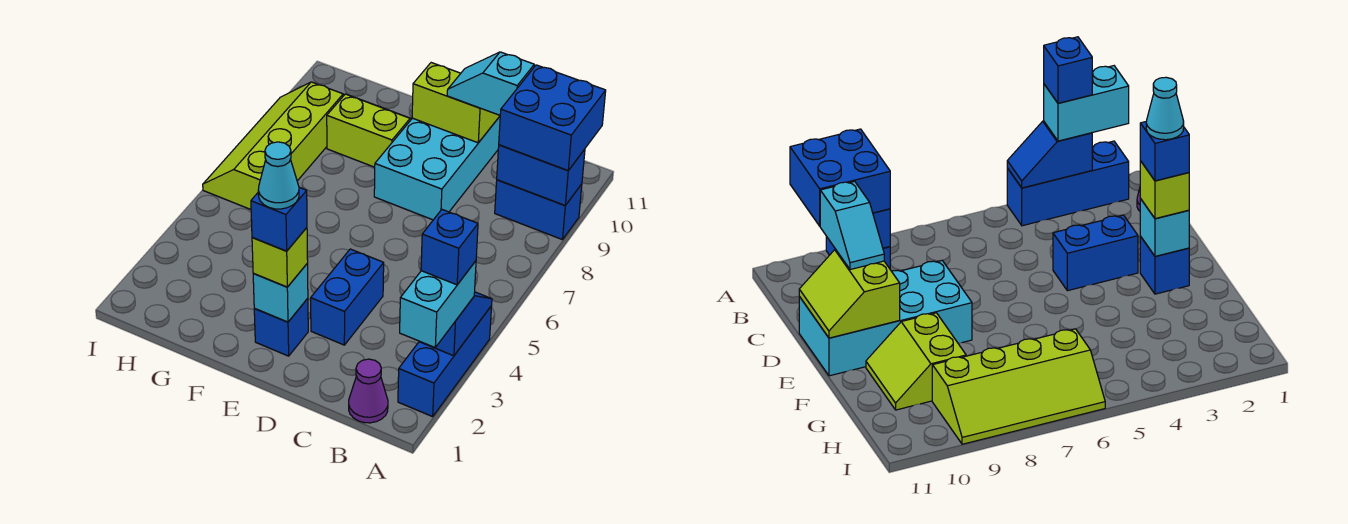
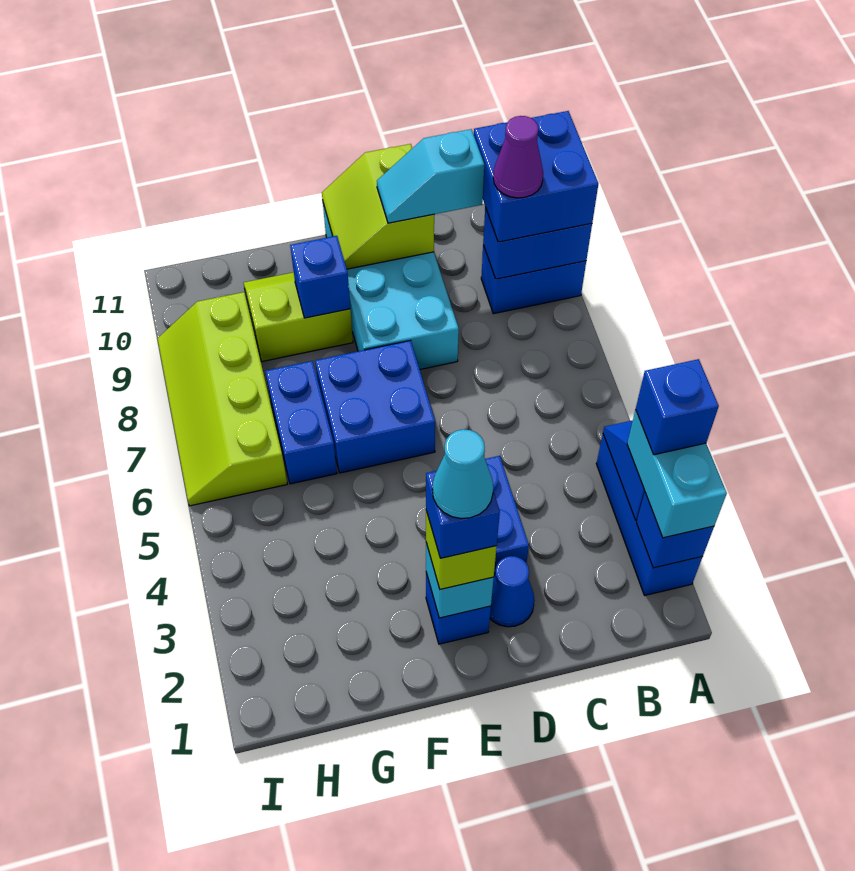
none -> blue 1x1 brick [636,493,714,568]
purple 1x1 cone [349,359,388,423] -> purple 1x1 cone moved to [493,116,543,198]
none -> blue 1x1 cone [490,556,535,627]
lime 2x2 slope [412,63,500,143] -> lime 2x2 slope turned to [322,144,434,269]
none -> blue 2x2 brick [315,340,435,473]
none -> blue 1x1 brick [290,236,350,318]
none -> blue 1x2 brick [265,361,337,484]

